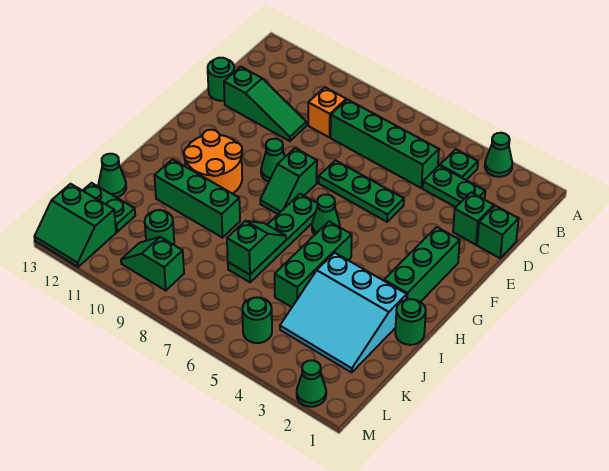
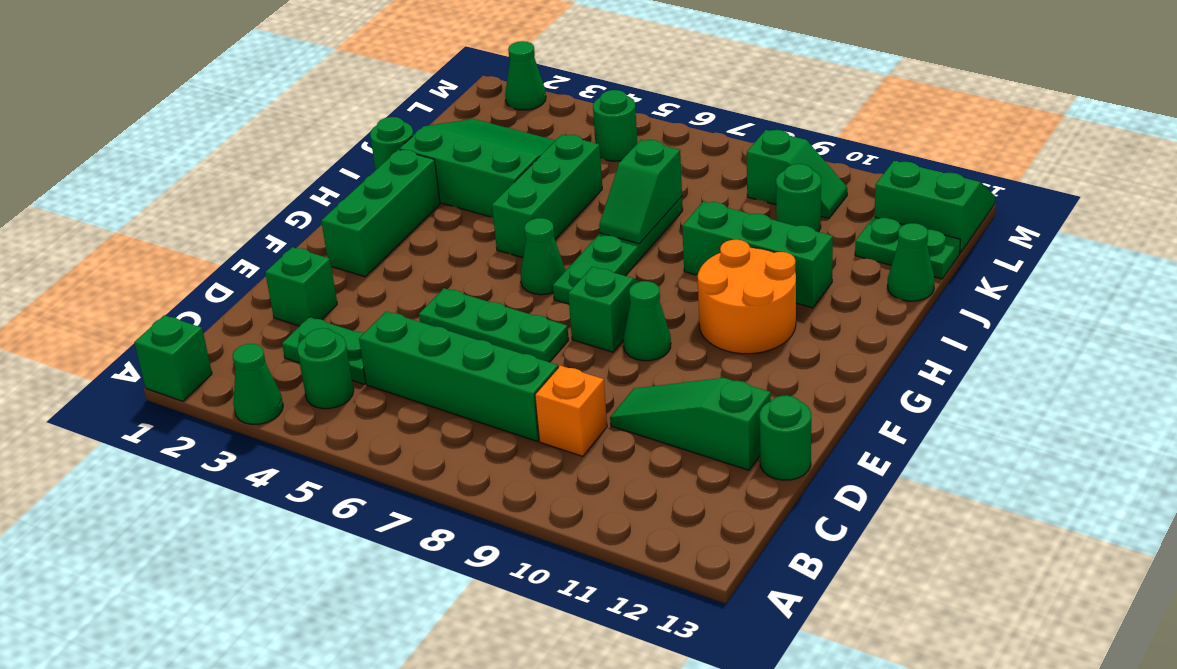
green 1x1 plate [440,149,478,180] -> green 1x1 round brick [297,328,354,409]
green 1x1 brick [477,206,518,258] -> green 1x1 brick moved to [134,315,212,401]
cyan 3x3 slope [280,253,407,372] -> green 3x3 slope [400,119,556,217]

